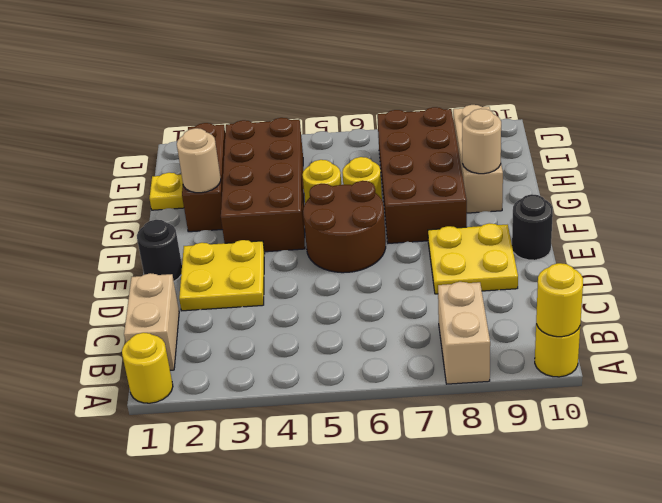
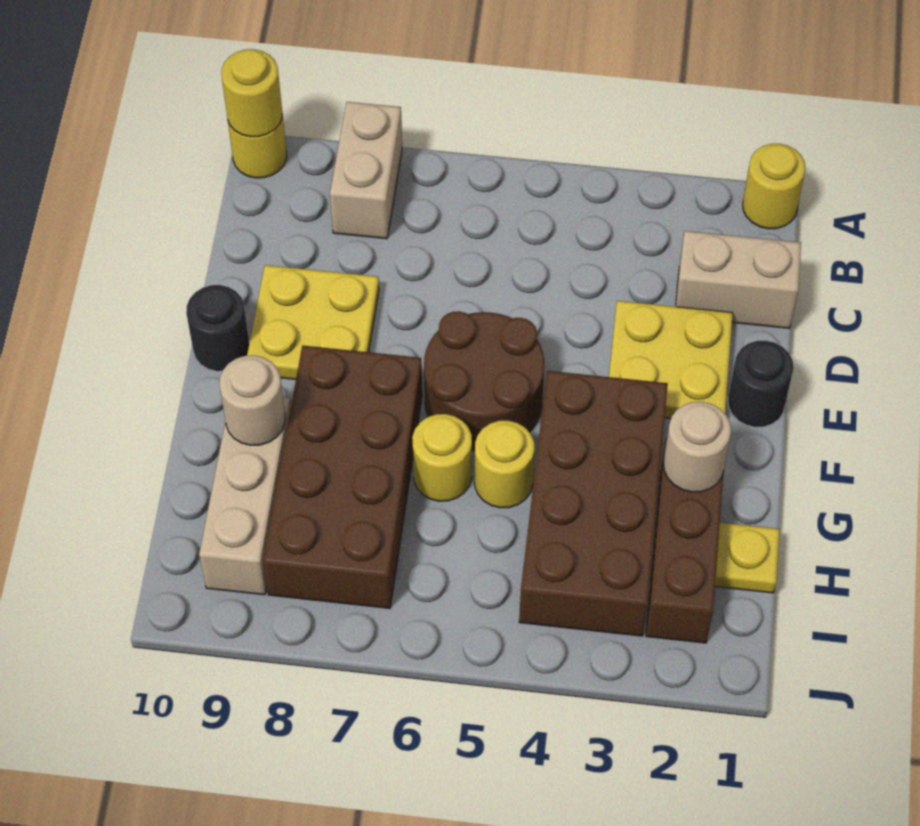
tan 1x2 brick [124,273,179,370] -> tan 1x2 brick turned to [676,231,801,328]

